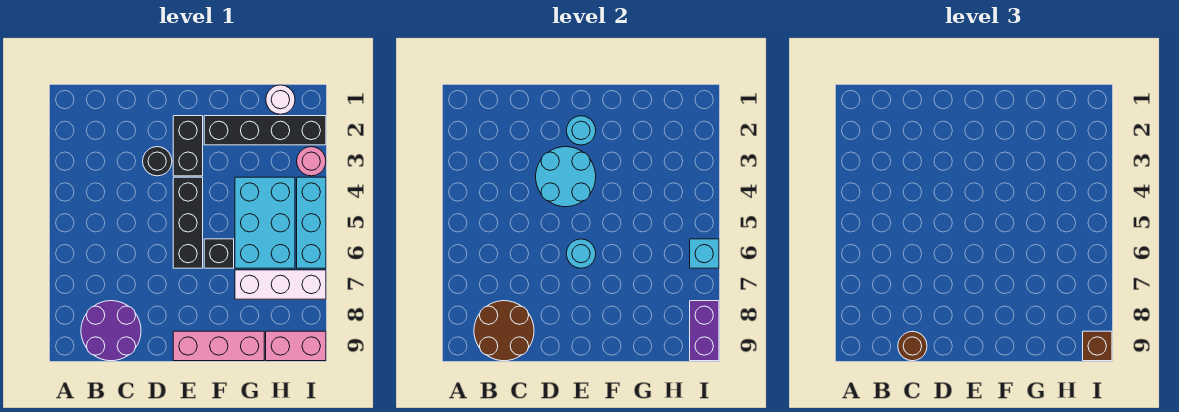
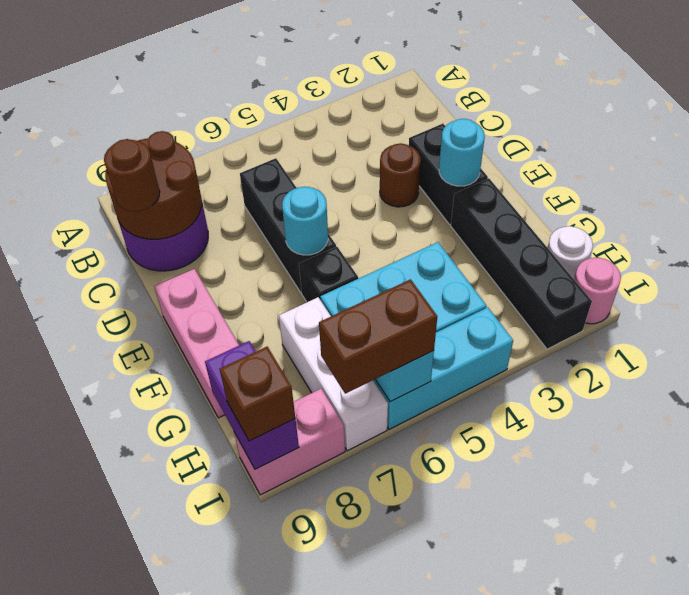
black 1x1 round brick [143,147,172,176] -> brown 1x1 round brick [380,143,421,207]
cyan 2x2 round brick [536,147,596,207] -> none
black 1x2 brick [173,116,203,176] -> black 1x2 brick turned to [409,124,488,225]
black 1x3 brick [173,177,203,268] -> black 1x3 brick turned to [240,158,336,292]
pink 1x2 brick [266,331,326,361] -> pink 1x2 brick turned to [234,389,345,495]
pink 1x1 round brick [297,147,326,176] -> pink 1x1 round brick moved to [574,258,621,324]
none -> brown 1x2 brick [319,279,437,394]
purple 1x2 brick [690,301,719,361] -> purple 1x2 brick turned to [205,341,299,469]

